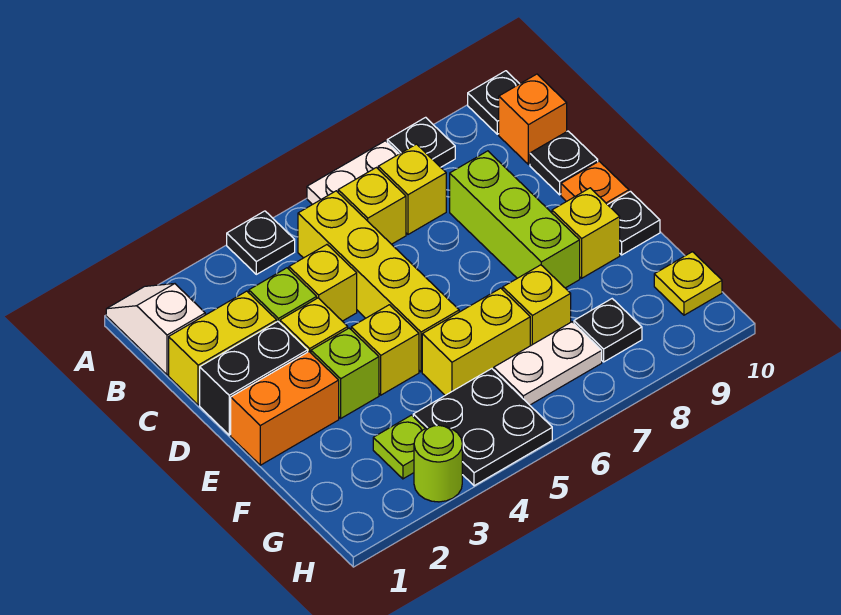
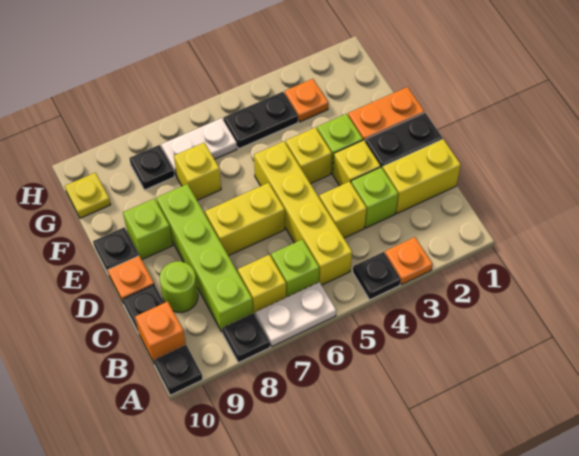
white 1x2 slope [106,284,205,375] -> none
none -> orange 1x1 plate [385,237,433,285]
yellow 1x1 brick [338,168,406,244] -> lime 1x1 brick [271,239,319,297]
lime 1x3 brick [450,151,580,288] -> lime 1x4 brick [156,184,253,332]
yellow 1x1 brick [552,188,620,278] -> lime 1x1 brick [123,198,173,259]
yellow 1x2 brick [422,288,530,395] -> yellow 1x2 brick moved to [205,183,285,256]
lime 1x1 plate [373,415,425,479] -> orange 1x1 plate [285,79,328,122]
black 2x2 plate [413,369,552,486] -> black 1x2 plate [224,92,298,149]
lime 1x1 round brick [414,425,462,502] -> lime 1x1 round brick moved to [160,261,198,312]

